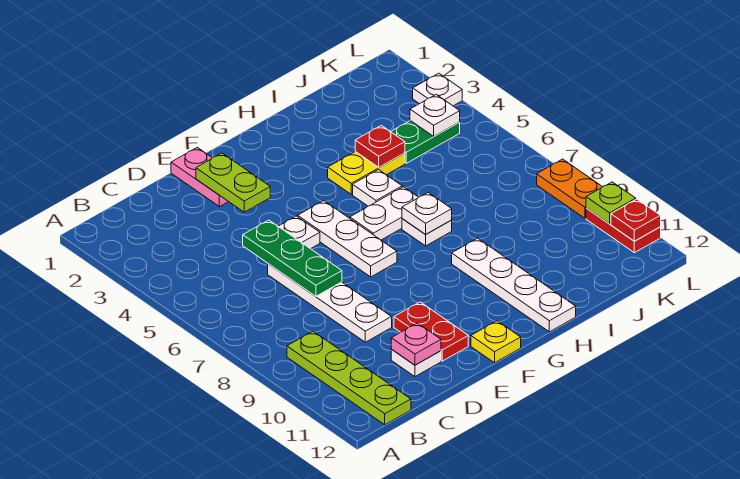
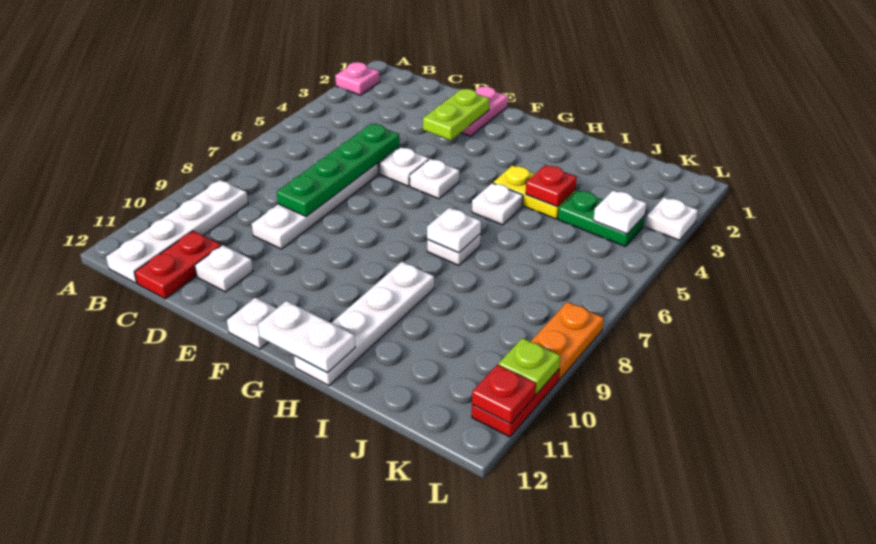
lime 1x4 plate [287,331,411,425] -> white 1x4 plate [106,180,248,283]
green 1x3 plate [243,220,342,296] -> green 1x4 plate [277,124,399,217]
pink 1x1 plate [391,323,441,365] -> pink 1x1 plate moved to [335,62,380,95]
red 1x2 plate [394,302,468,361] -> red 1x2 plate moved to [135,231,221,299]
white 1x3 plate [298,201,397,277] -> white 1x1 plate [410,159,459,199]
yellow 1x1 plate [471,321,521,363] -> white 1x1 plate [227,298,277,349]
white 1x2 plate [350,187,419,240] -> white 1x2 plate moved to [258,301,355,373]

